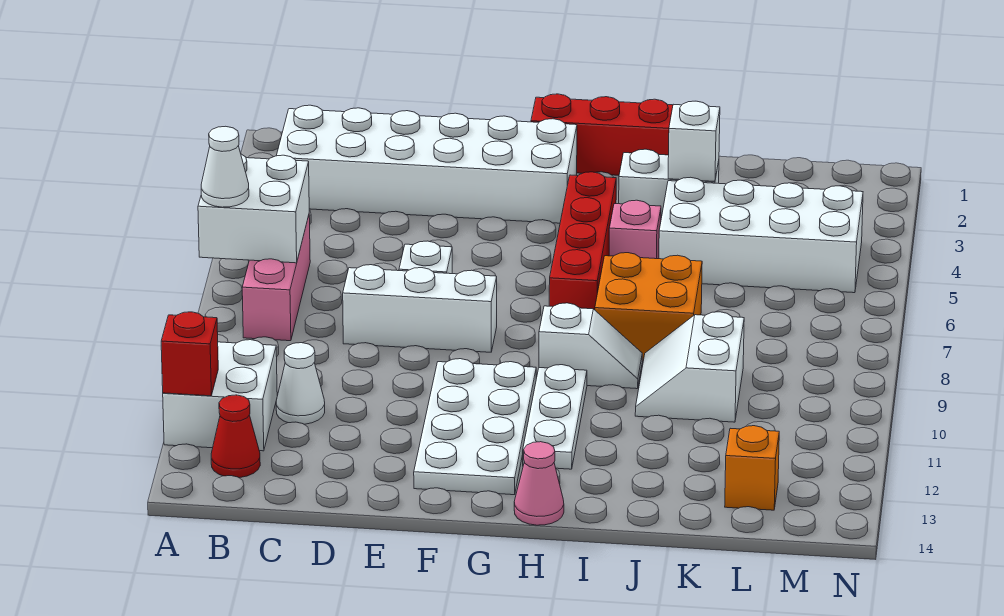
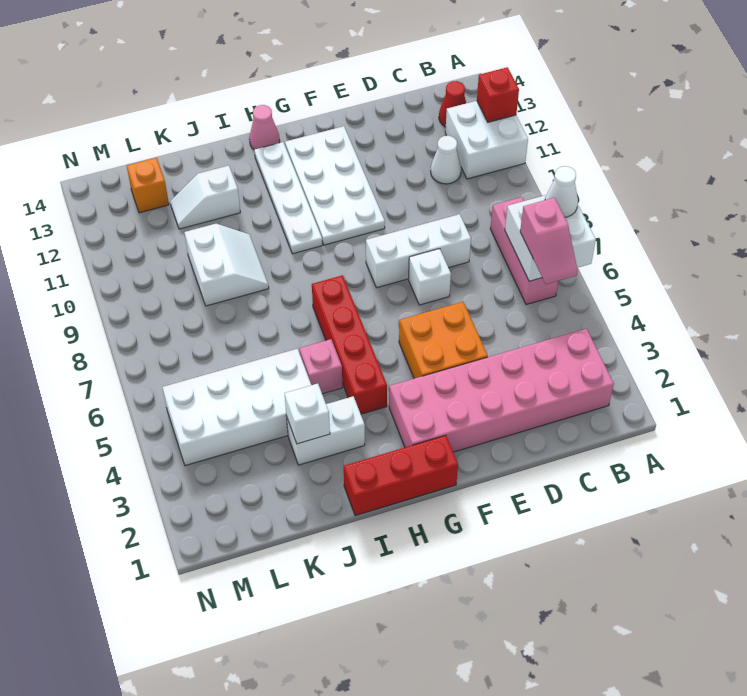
white 2x6 brick [276,105,577,223] -> pink 2x6 brick [389,329,614,452]
none -> pink 1x2 slope [520,198,578,284]
white 1x2 slope [539,303,642,389] -> white 1x2 slope moved to [170,166,240,229]
white 1x3 plate [523,365,587,469] -> white 1x4 plate [254,142,322,254]
orange 2x2 brick [595,253,702,361] -> orange 2x2 brick moved to [399,302,488,378]

